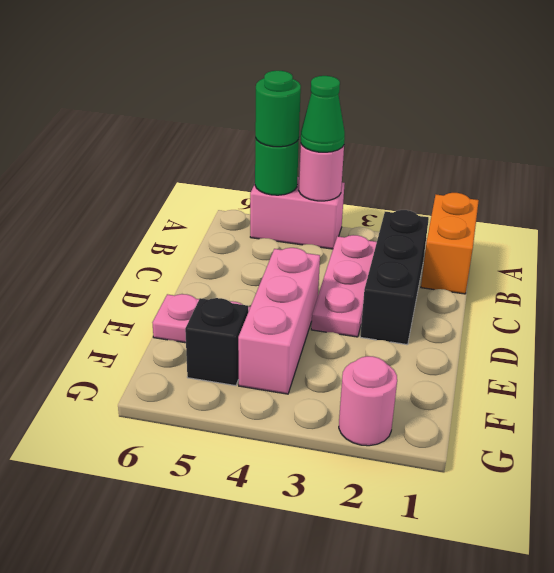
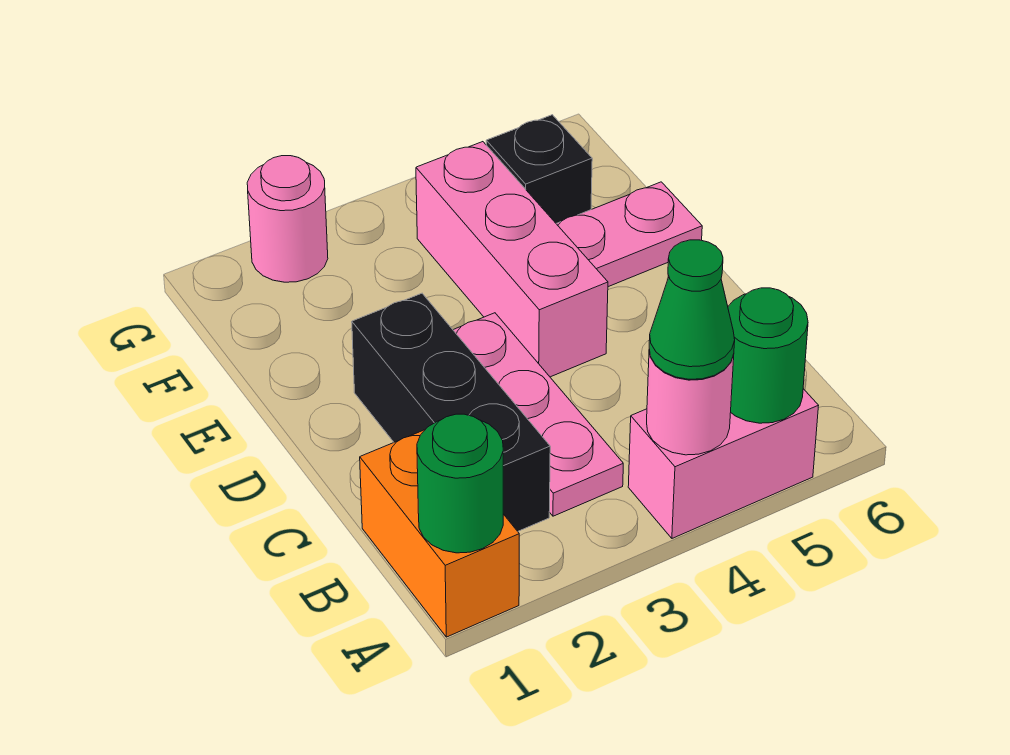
green 1x1 round brick [255,71,301,147] -> green 1x1 round brick moved to [417,414,503,553]

